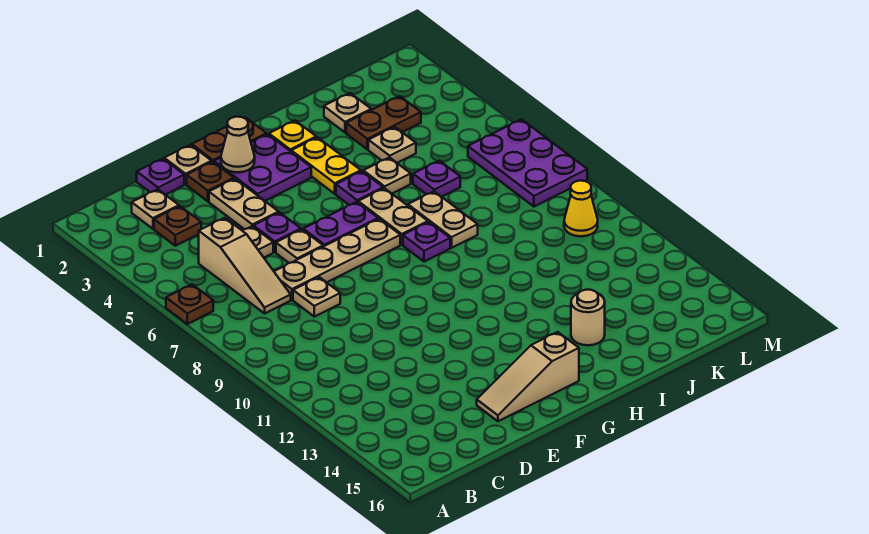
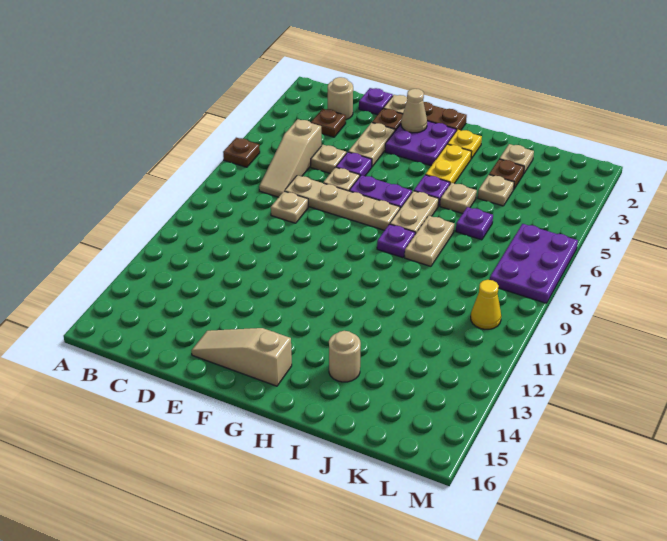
tan 1x1 plate [132,189,179,229] -> tan 1x1 round brick [328,77,353,120]
brown 1x2 plate [346,96,421,150] -> brown 1x1 plate [489,159,524,190]

